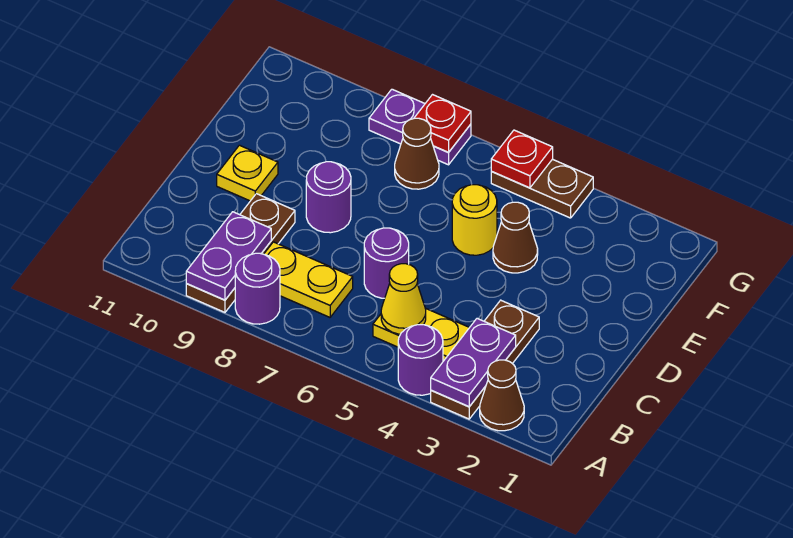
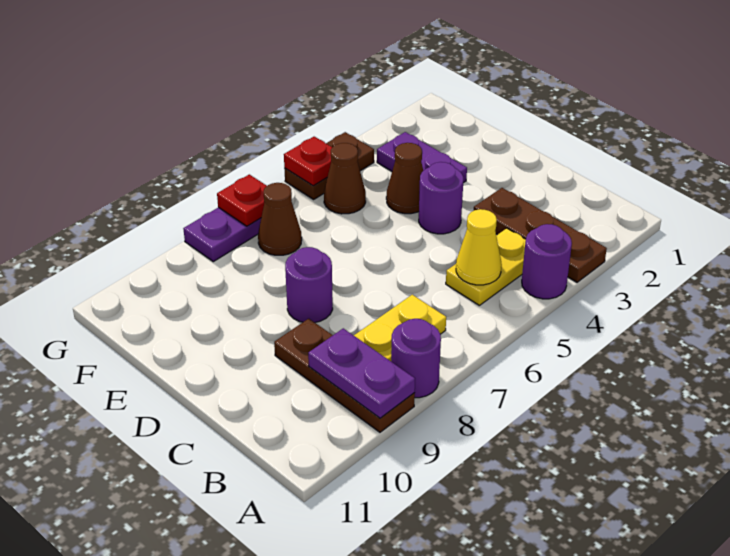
brown 1x1 cone [480,360,524,431] -> brown 1x1 cone moved to [324,143,366,214]
purple 1x2 plate [431,319,516,407] -> purple 1x2 plate moved to [377,132,467,183]
purple 1x1 round brick [364,228,409,298] -> purple 1x1 round brick moved to [419,162,463,234]
yellow 1x1 plate [217,145,278,201] -> none
yellow 1x1 round brick [452,185,497,255] -> none

